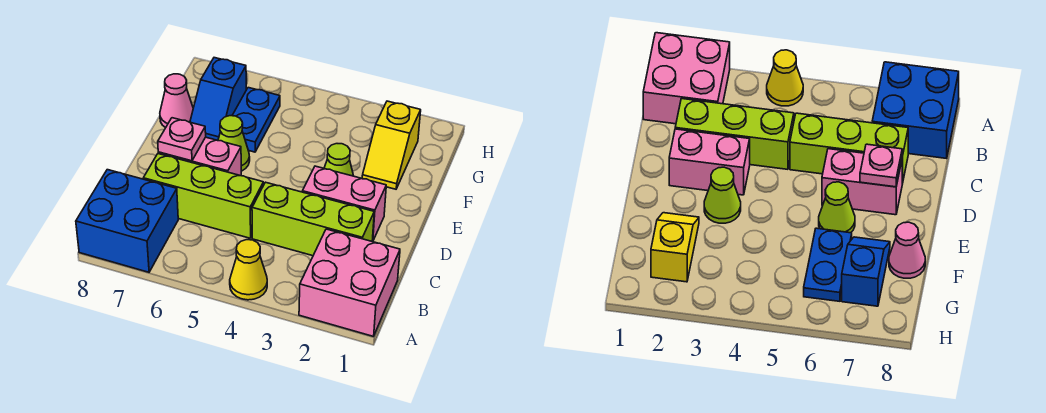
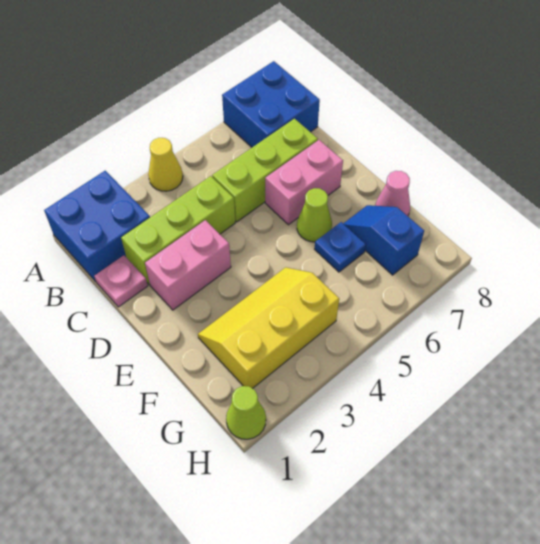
pink 2x2 brick [299,229,400,336] -> blue 2x2 brick [44,171,150,282]
pink 1x1 plate [158,118,206,161] -> pink 1x1 plate moved to [95,255,148,307]
lime 1x1 cone [324,144,353,176] -> lime 1x1 cone moved to [226,386,266,439]
yellow 1x2 slope [362,101,421,189] -> yellow 2x3 slope [198,267,339,389]
blue 1x2 plate [232,88,280,152] -> blue 1x1 plate [315,222,366,272]

